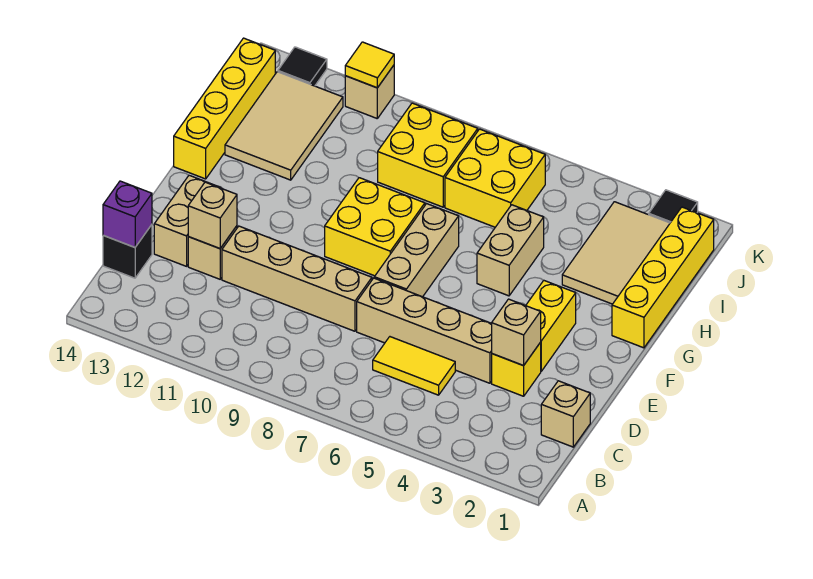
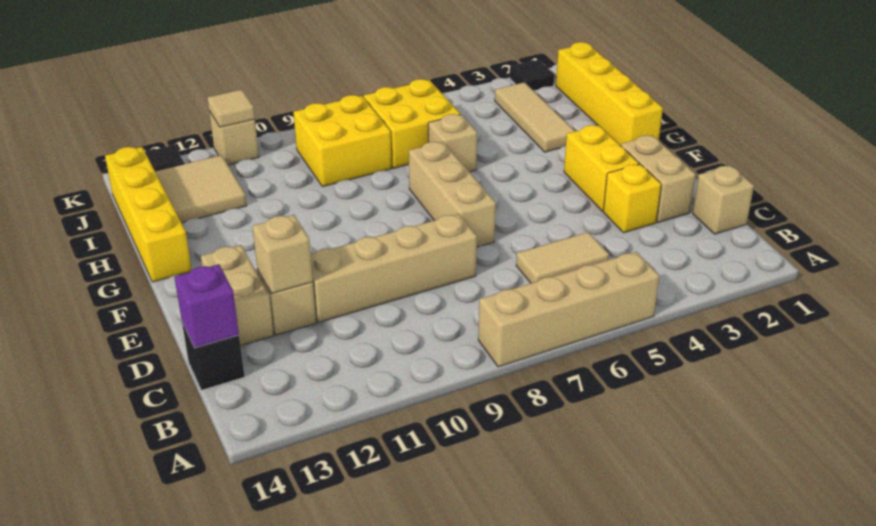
yellow 1x2 tile [373,337,455,395] -> tan 1x2 tile [516,232,609,283]
tan 1x1 brick [492,299,541,366] -> tan 1x1 brick moved to [428,114,477,172]
tan 1x4 brick [357,278,492,383] -> tan 1x4 brick moved to [478,252,659,367]
yellow 2x2 brick [325,178,425,276] -> none
tan 1x2 brick [477,205,544,296] -> tan 1x2 brick moved to [620,135,696,223]
tan 2x3 tile [562,202,670,304] -> tan 1x3 tile [495,82,575,152]
tan 2x3 tile [225,72,343,180] -> tan 2x2 tile [155,155,246,223]
yellow 1x1 tile [345,42,394,88] -> tan 1x1 tile [207,90,255,127]

